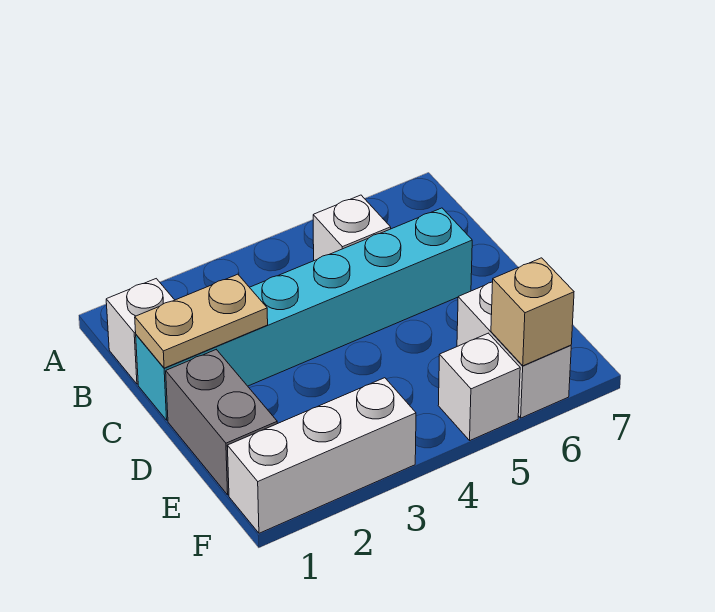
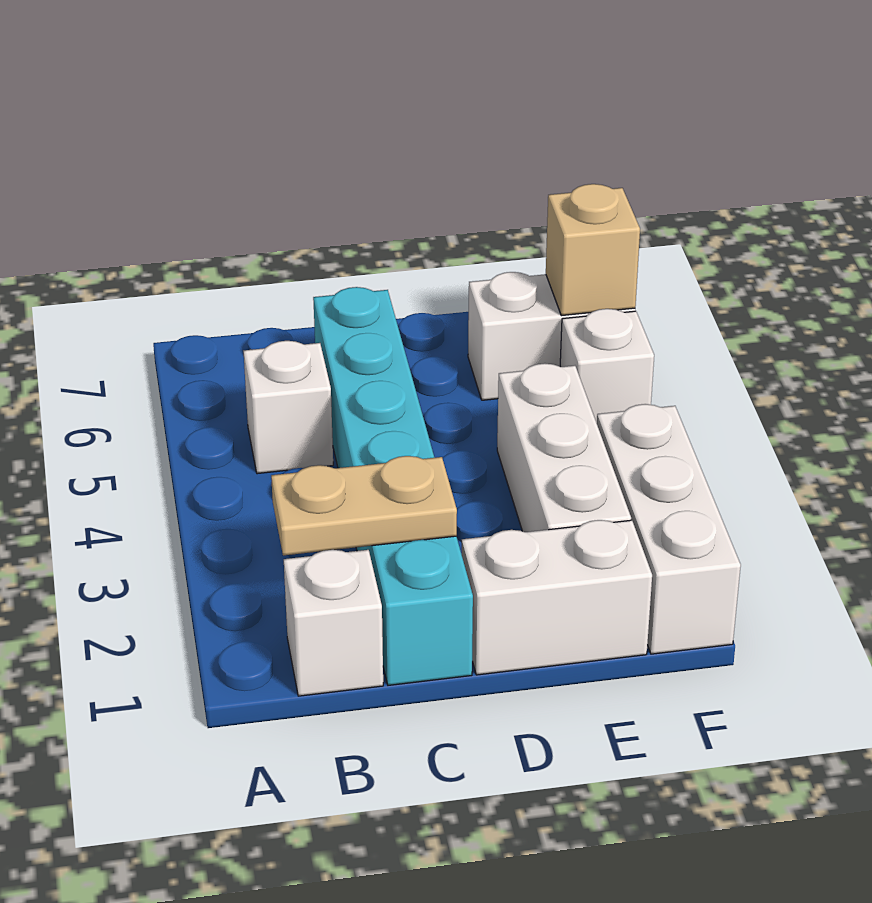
tan 1x2 plate [135,274,268,368] -> tan 1x2 plate turned to [271,456,457,555]
grey 1x2 brick [166,350,277,495] -> white 1x2 brick [462,520,652,675]
none -> white 1x3 brick [497,363,631,532]

